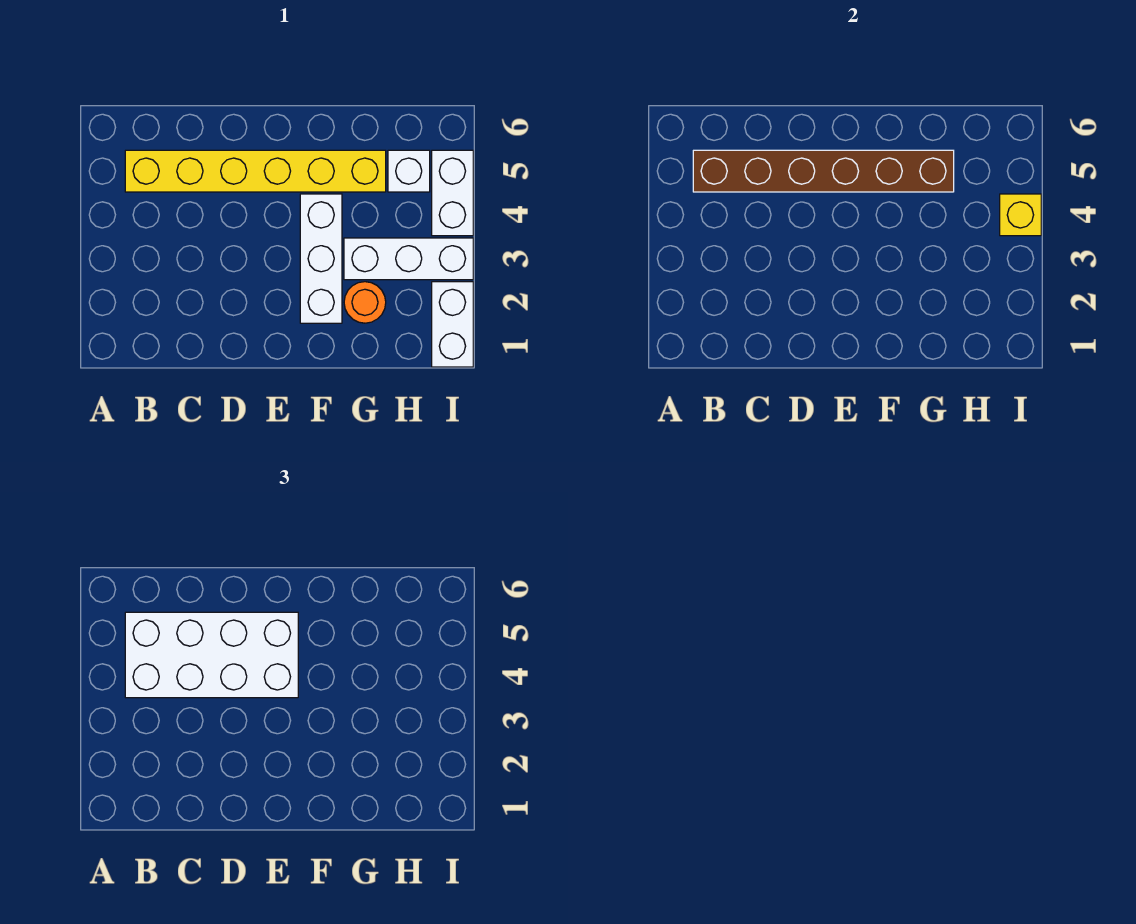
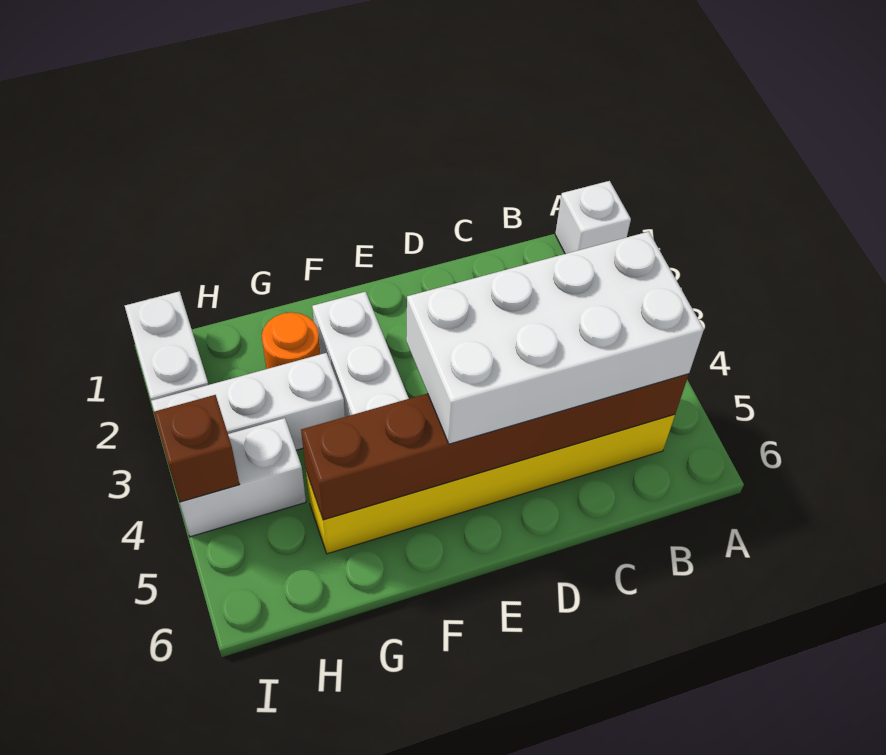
white 1x1 brick [388,150,430,192] -> white 1x1 brick moved to [555,181,631,254]
white 1x2 brick [432,150,473,236] -> white 1x2 brick turned to [180,418,306,537]
yellow 1x1 brick [1000,194,1041,236] -> brown 1x1 brick [154,395,240,502]

